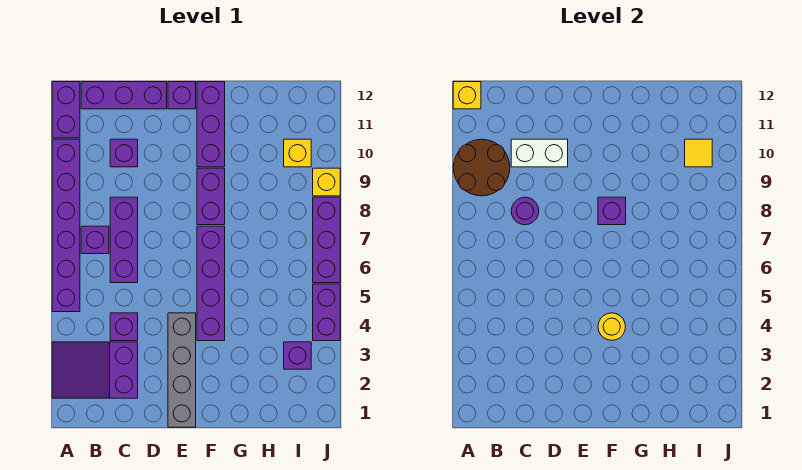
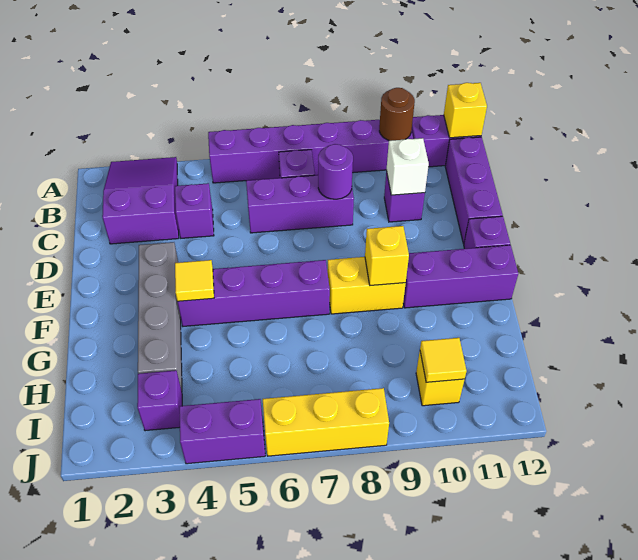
brown 2x2 round brick [453,139,510,196] -> brown 1x1 round brick [379,88,415,141]
white 1x2 brick [511,139,568,167] -> white 1x1 brick [386,138,429,195]
grey 1x4 brick [168,313,196,427] -> grey 1x4 brick turned to [138,242,182,391]
yellow 1x1 round brick [598,313,626,340] -> yellow 1x1 tile [175,260,214,301]
purple 1x2 brick [197,168,225,225] -> yellow 1x2 brick [327,257,406,314]
purple 1x1 brick [598,197,626,225] -> none
purple 1x3 brick [313,197,340,283] -> yellow 1x3 brick [263,388,389,456]
yellow 1x1 brick [313,168,340,196] -> yellow 1x1 brick moved to [365,226,409,286]

